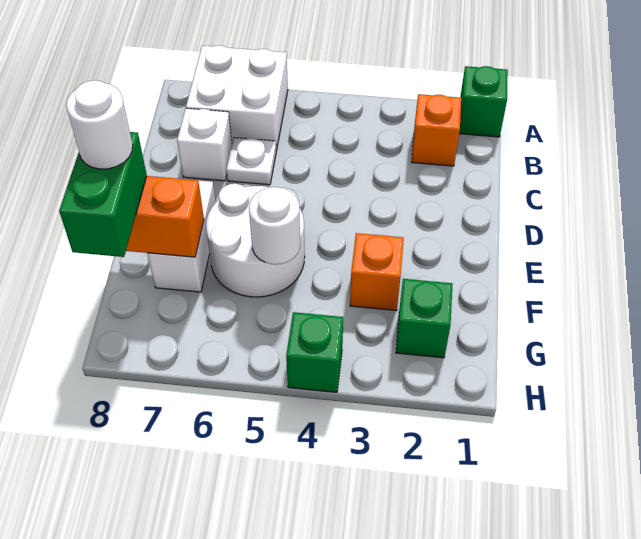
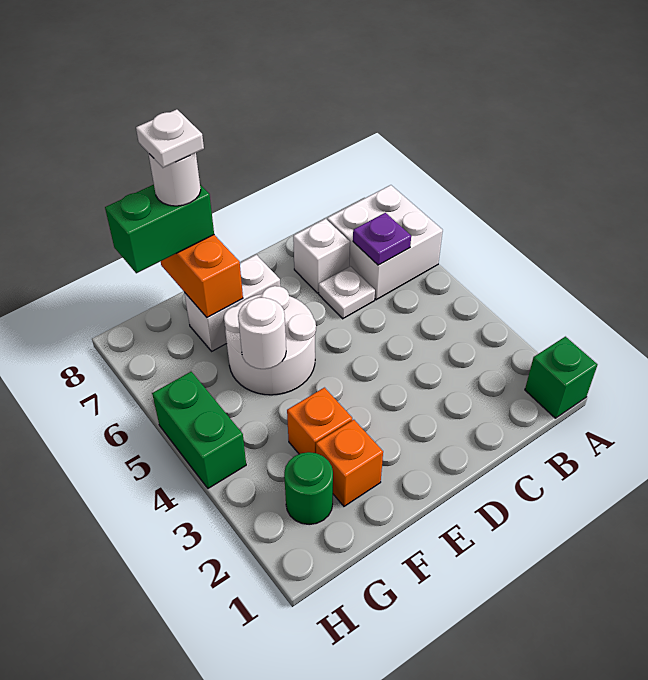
orange 1x1 brick [412,94,461,166] -> orange 1x1 brick moved to [316,420,383,506]
none -> purple 1x1 plate [353,213,411,265]
none -> white 1x1 plate [136,109,204,168]
green 1x1 brick [396,279,453,358] -> green 1x1 round brick [284,452,333,525]
green 1x1 brick [286,312,343,392] -> green 1x2 brick [152,372,246,488]

